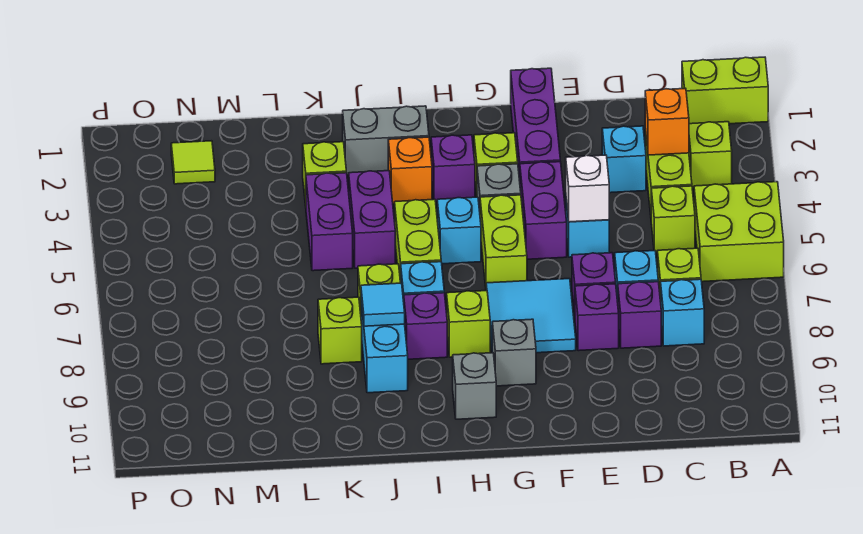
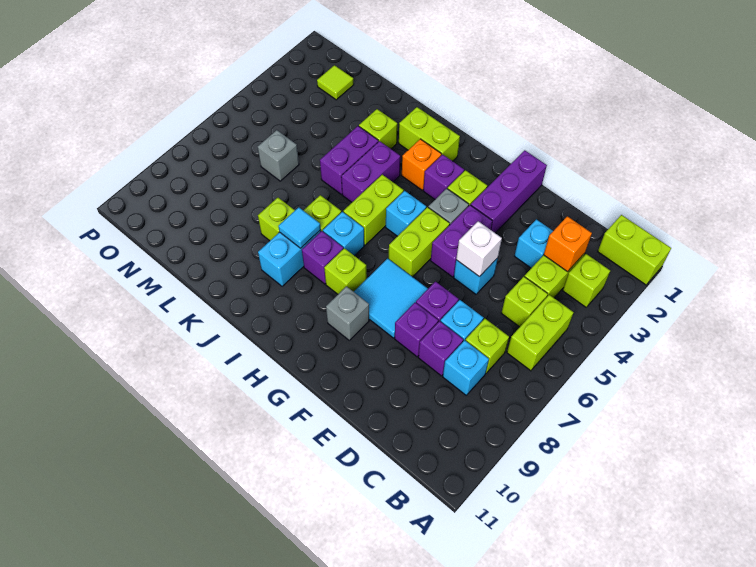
lime 2x2 brick [694,182,784,282] -> lime 1x2 brick [507,295,574,371]
grey 1x1 brick [453,353,496,419] -> grey 1x1 brick moved to [258,130,299,181]
grey 1x2 brick [343,106,429,175] -> lime 1x2 brick [399,107,460,161]

